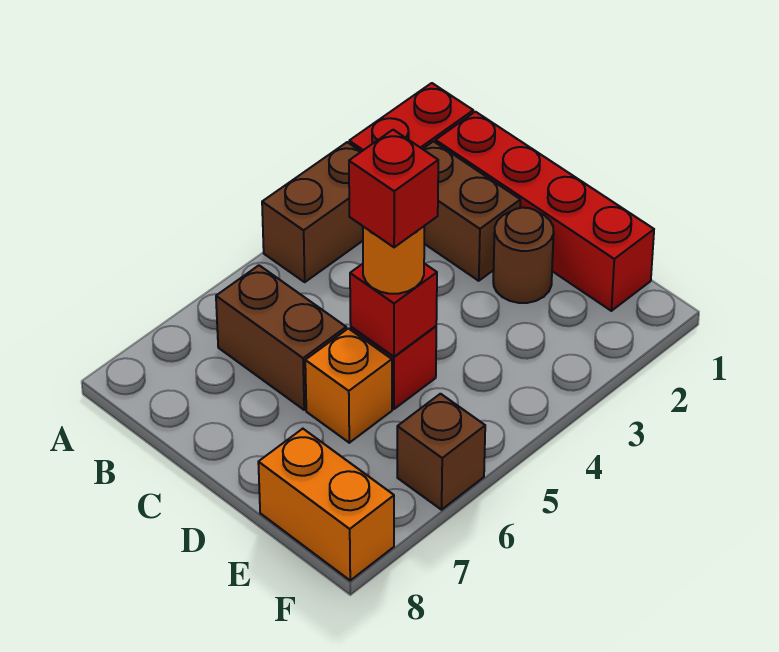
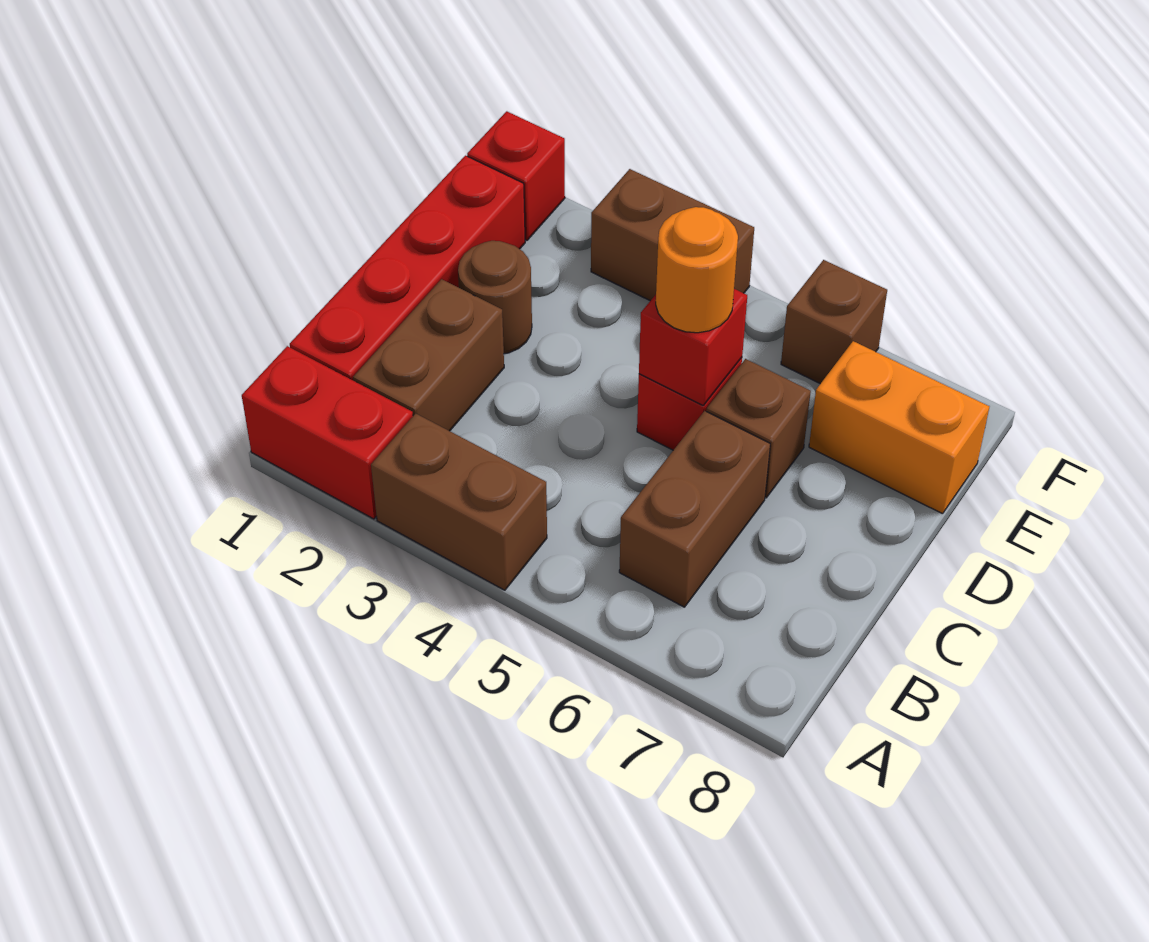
red 1x1 brick [349,130,438,247] -> red 1x1 brick moved to [467,111,565,240]
orange 1x1 brick [305,329,392,443] -> brown 1x1 brick [706,359,811,498]
orange 1x2 brick [258,429,394,580] -> orange 1x2 brick turned to [809,341,990,514]
none -> brown 1x2 brick [591,169,754,301]

